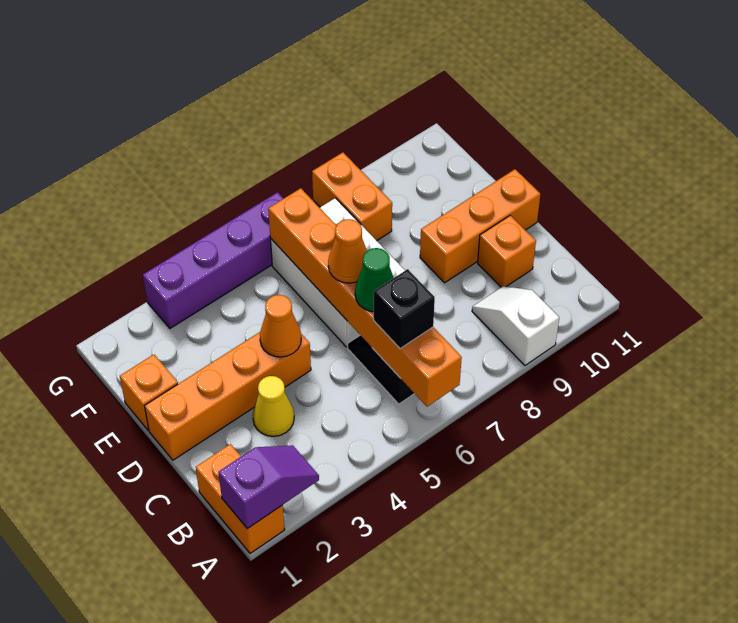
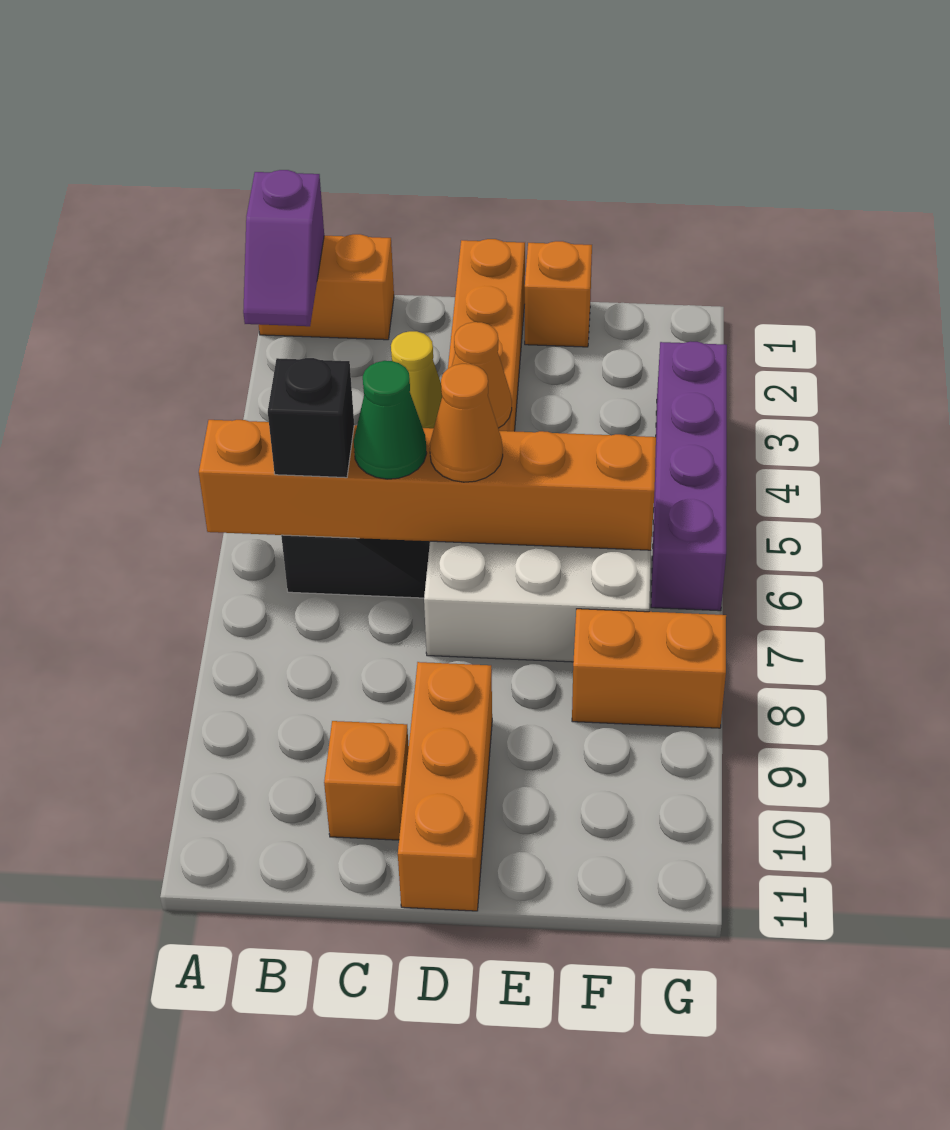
white 1x2 slope [472,286,559,365] -> none

